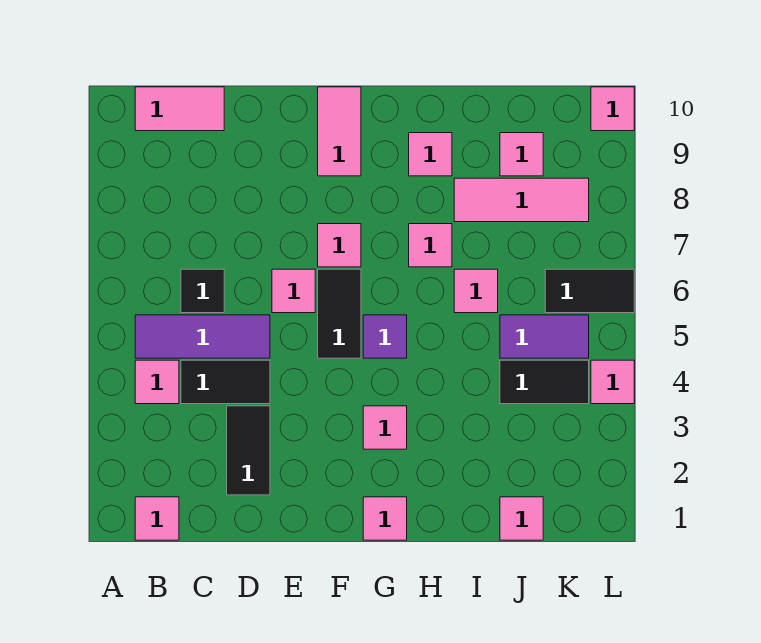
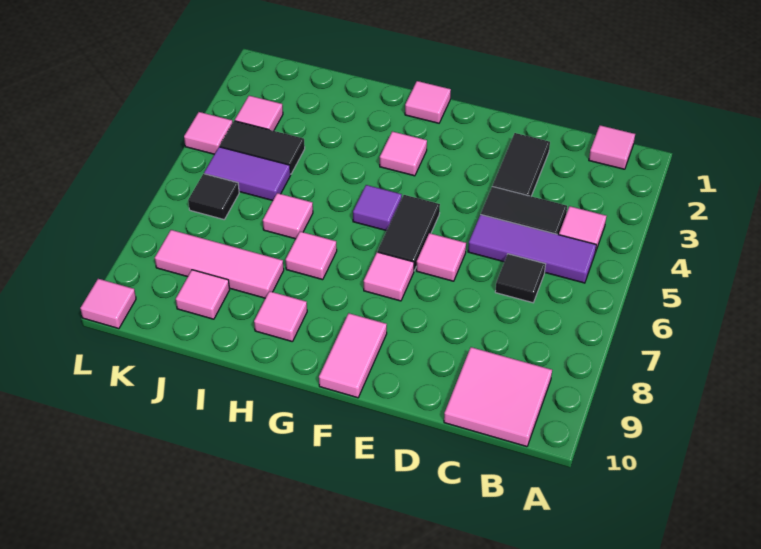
pink 1x2 tile [135,87,224,131] -> pink 2x2 tile [444,347,552,447]
pink 1x1 tile [500,497,543,540] -> pink 1x1 tile moved to [235,96,283,131]
black 1x2 tile [545,269,634,313] -> black 1x1 tile [188,174,239,219]

